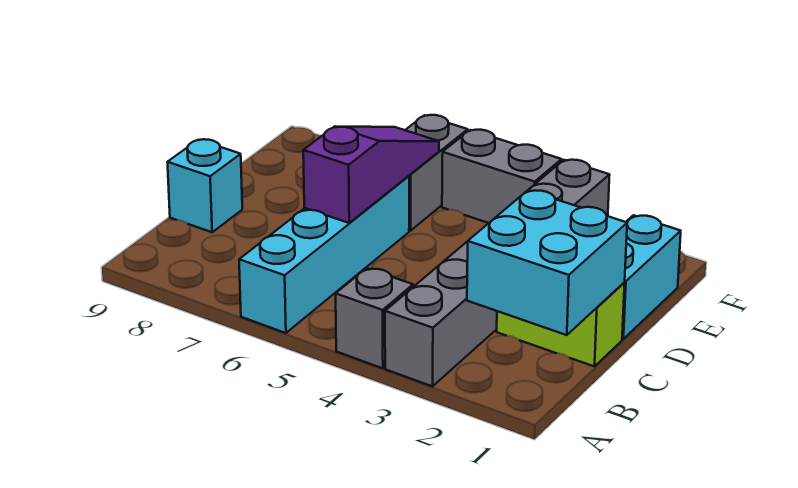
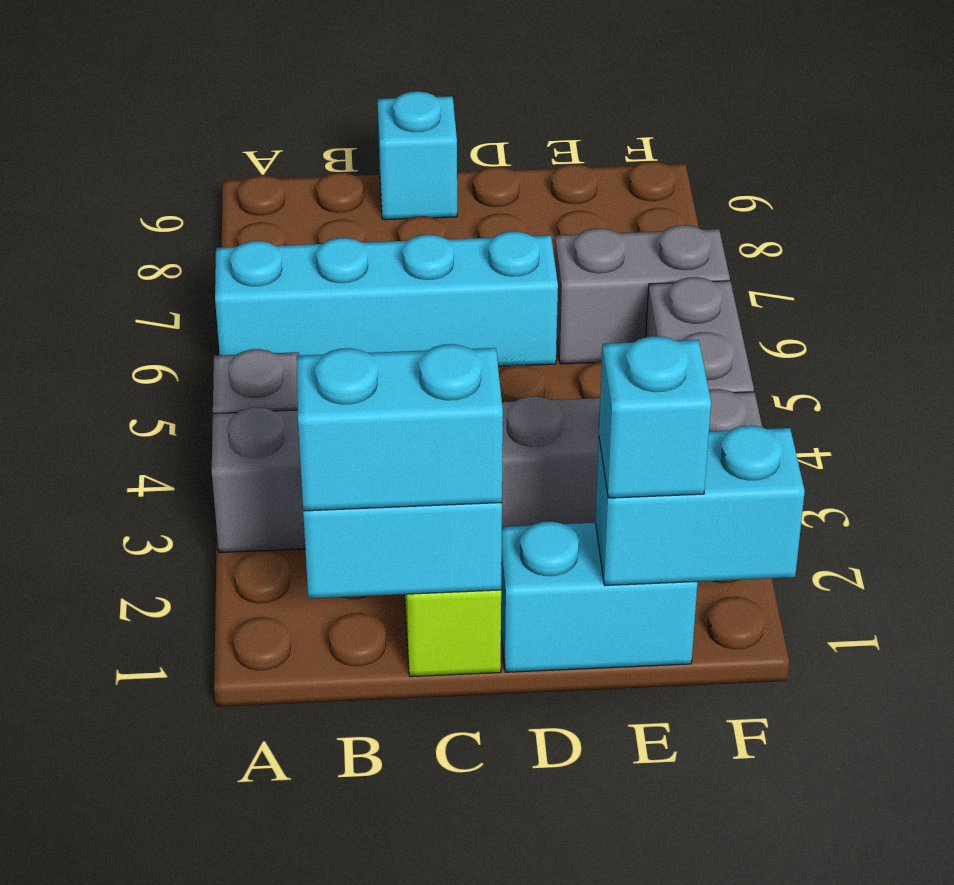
none -> cyan 1x2 brick [297,344,503,511]
purple 1x3 slope [303,126,439,223] -> none
none -> cyan 1x2 brick [595,425,805,586]
none -> cyan 1x1 brick [599,336,711,498]

